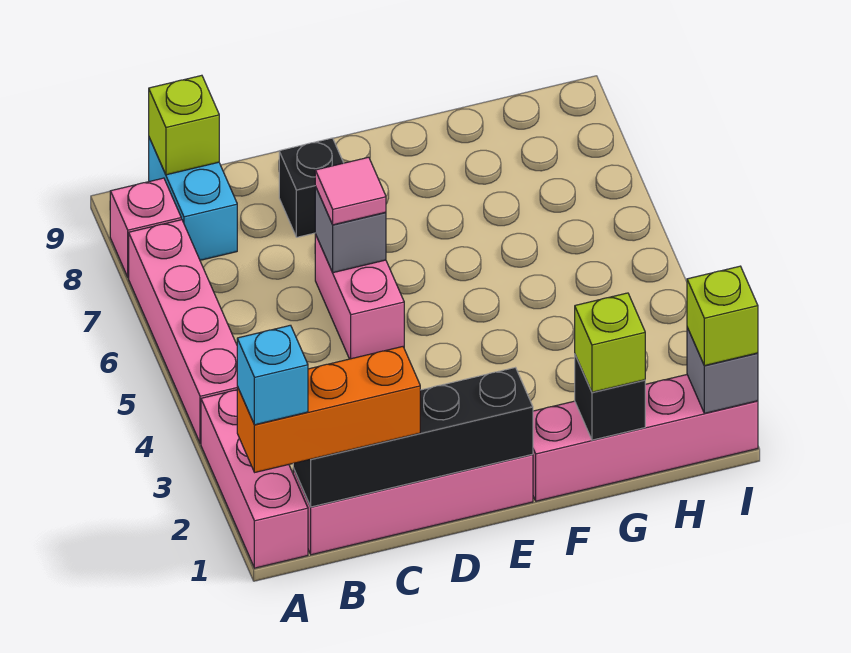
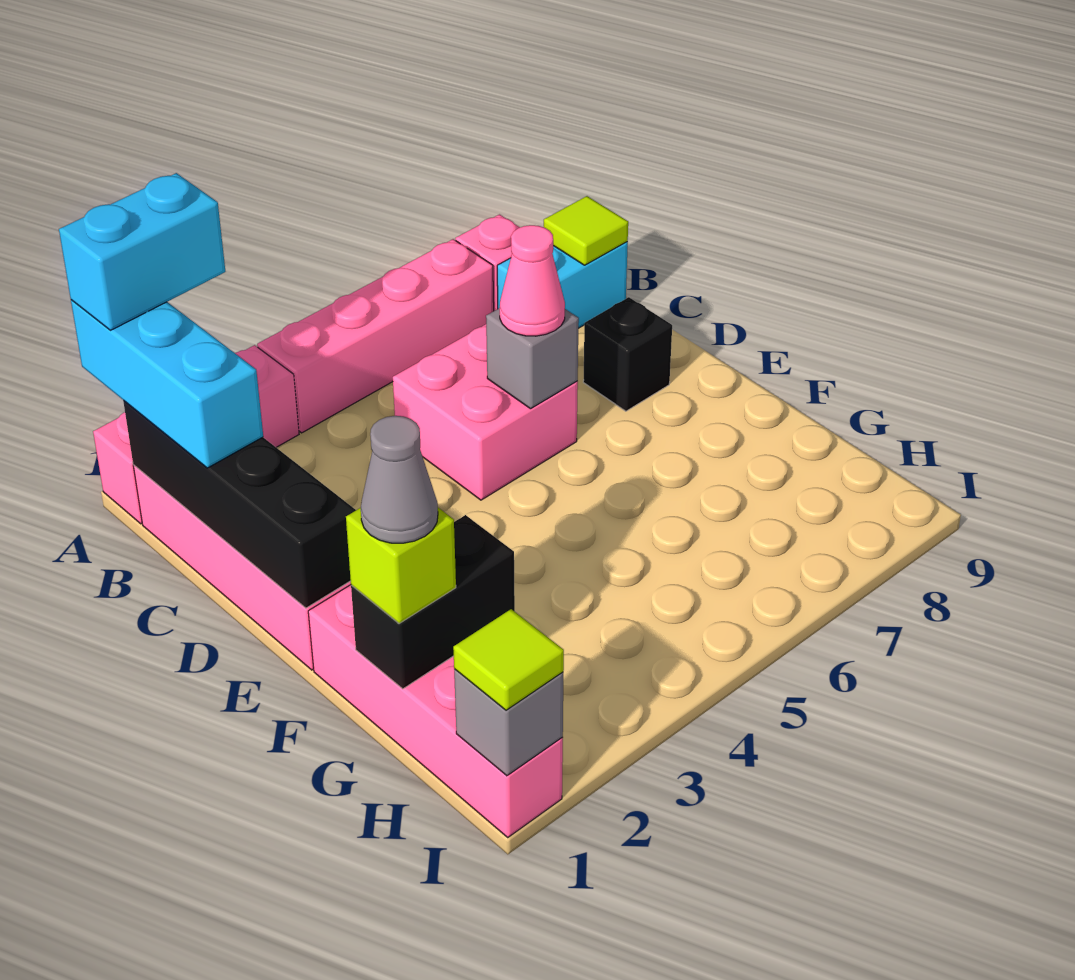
orange 1x3 brick [237,347,420,472] -> cyan 1x3 brick [71,300,263,468]
cyan 1x1 brick [237,325,308,425] -> cyan 1x2 brick [59,173,225,330]
lime 1x1 brick [149,75,219,175] -> lime 1x1 tile [544,196,628,265]
pink 1x2 brick [315,234,404,359] -> pink 2x2 brick [393,324,578,500]
pink 1x1 tile [315,157,386,225] -> pink 1x1 cone [500,225,565,336]
black 1x1 brick [575,355,645,440] -> black 1x2 brick [351,515,515,689]
none -> grey 1x1 cone [361,416,438,543]
lime 1x1 brick [687,266,758,366] -> lime 1x1 tile [453,609,564,710]

